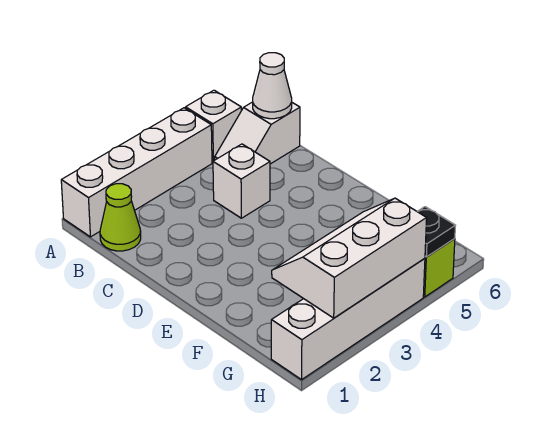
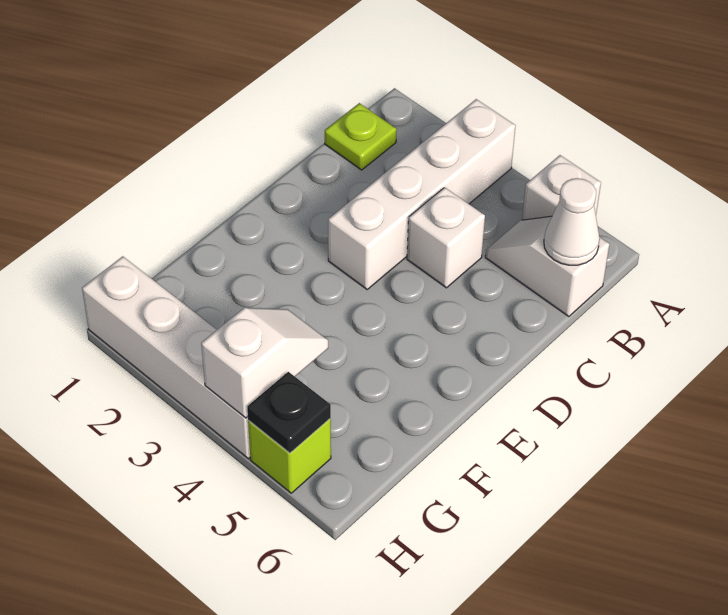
white 1x4 brick [61,108,212,237] -> white 1x4 brick turned to [328,99,515,289]
lime 1x1 cone [100,184,141,251] -> lime 1x1 plate [325,103,397,170]
white 2x3 slope [272,198,427,318] -> white 1x2 slope [201,308,328,418]

